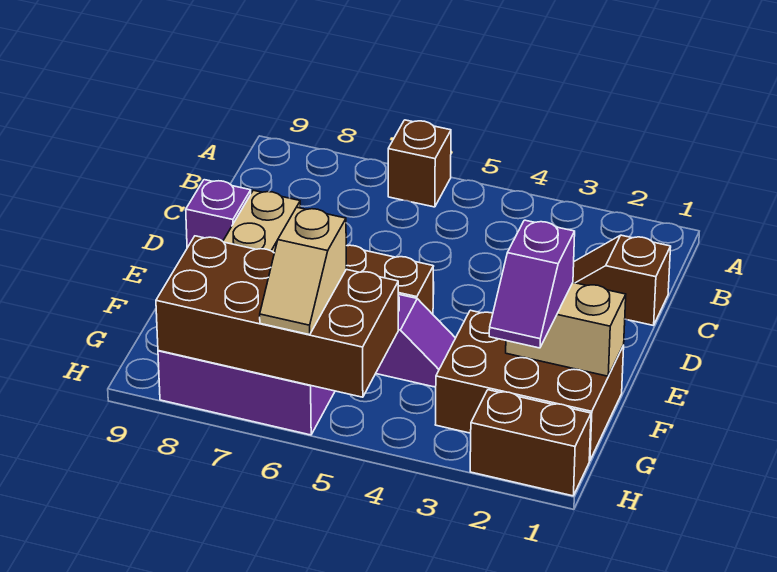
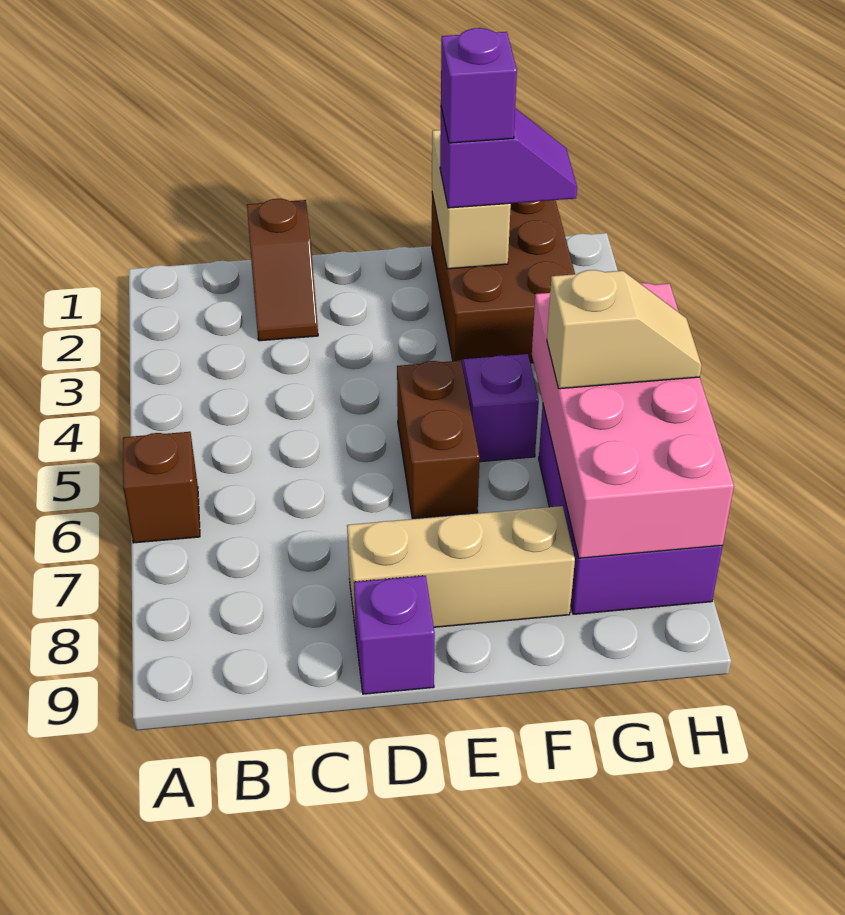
none -> purple 1x1 brick [441,28,517,143]
brown 2x4 brick [156,236,398,397] -> pink 2x4 brick [532,283,734,558]
brown 1x2 brick [470,390,591,496] -> none

